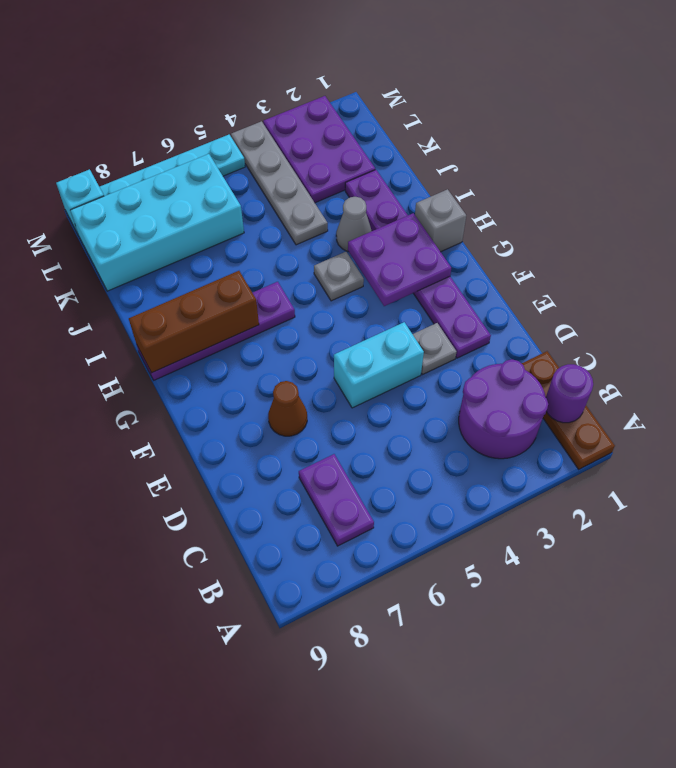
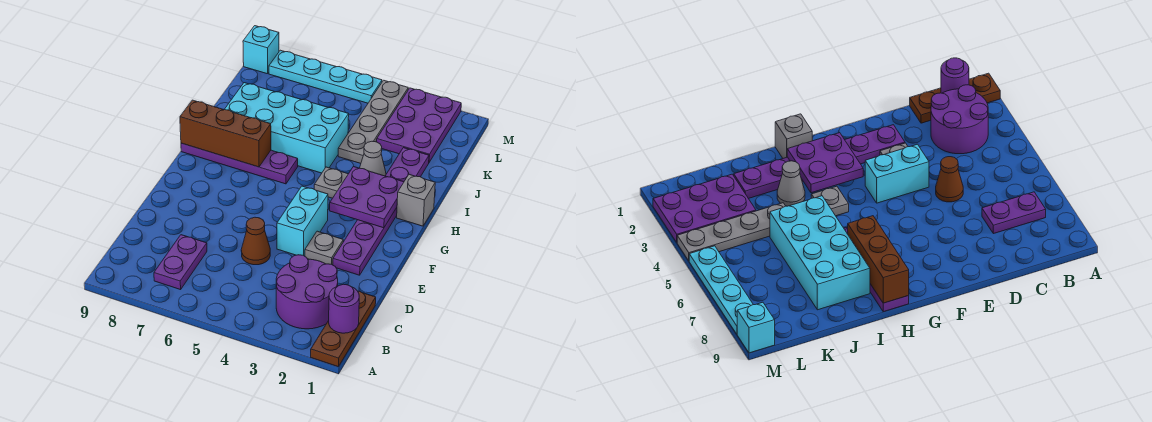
cyan 1x2 brick [334,322,424,408] -> cyan 1x2 brick turned to [277,186,328,256]
brown 1x1 cone [268,381,307,436] -> brown 1x1 cone moved to [241,217,270,265]
cyan 2x4 brick [70,154,244,291] -> cyan 2x4 brick moved to [224,83,349,173]

